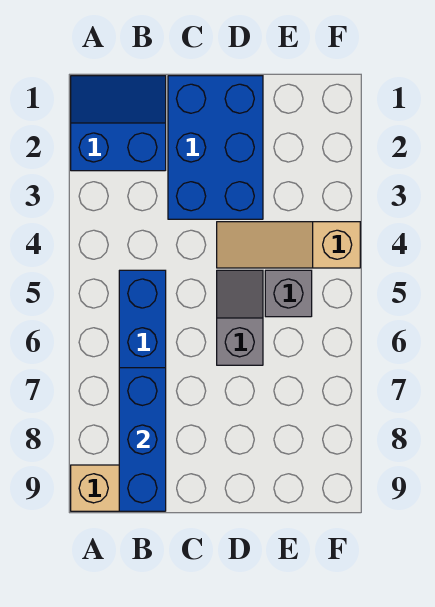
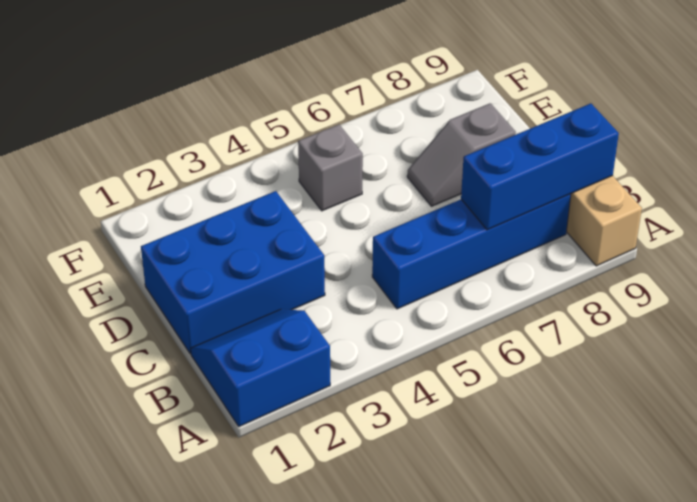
blue 2x2 slope [71,76,166,171] -> blue 2x2 slope turned to [191,309,330,427]
tan 1x3 slope [217,222,360,268] -> none
grey 1x2 slope [217,270,263,365] -> grey 1x2 slope moved to [407,103,516,206]

